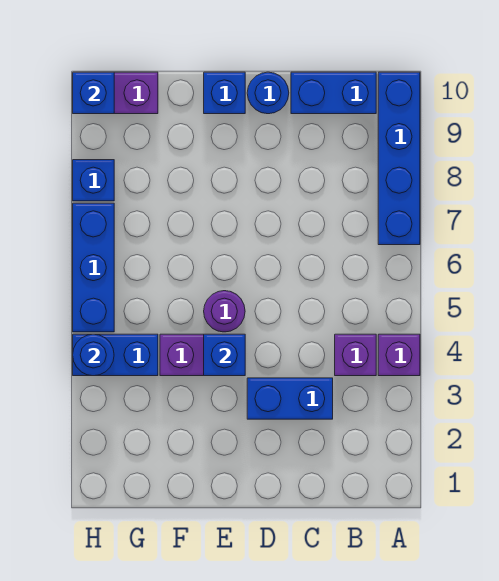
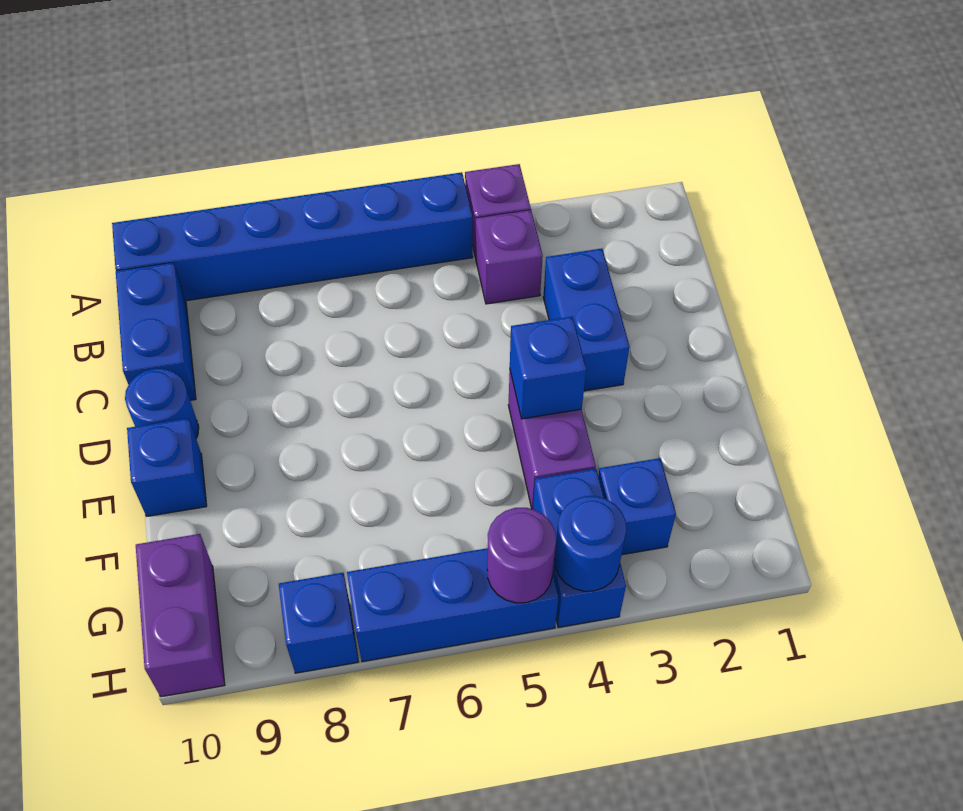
blue 1x4 brick [378,72,420,245] -> blue 1x6 brick [112,172,473,301]
purple 1x1 round brick [204,291,245,332] -> purple 1x1 round brick moved to [487,508,556,603]
blue 1x1 brick [73,72,114,114] -> blue 1x1 brick moved to [598,458,676,555]

